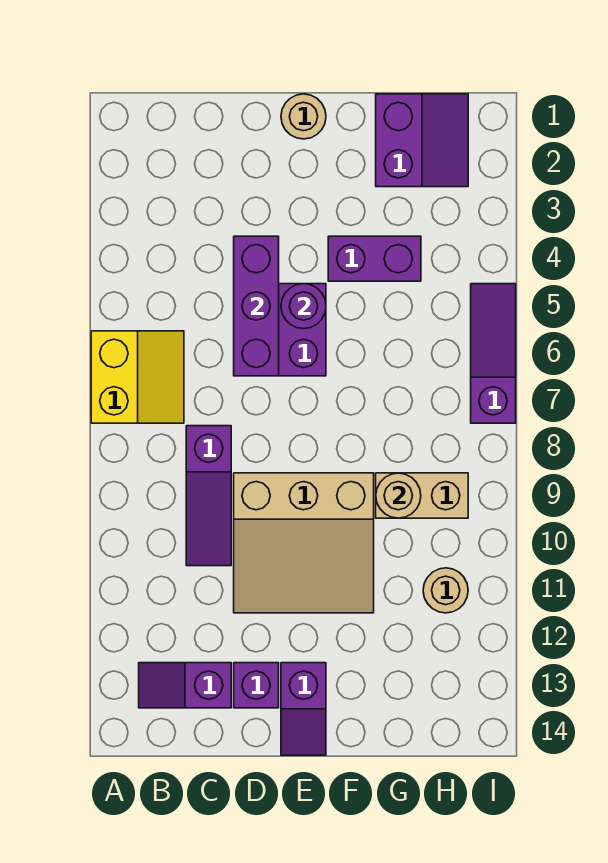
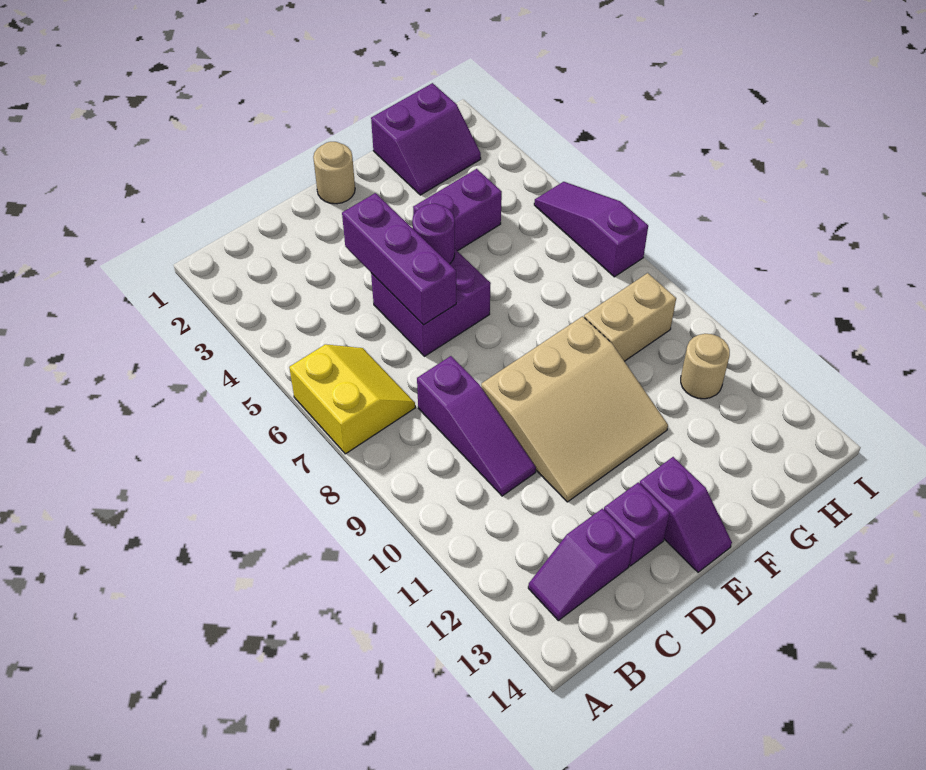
purple 2x2 slope [376,94,468,187] -> purple 2x2 slope turned to [371,83,481,195]
tan 1x1 round brick [376,473,421,518] -> none

